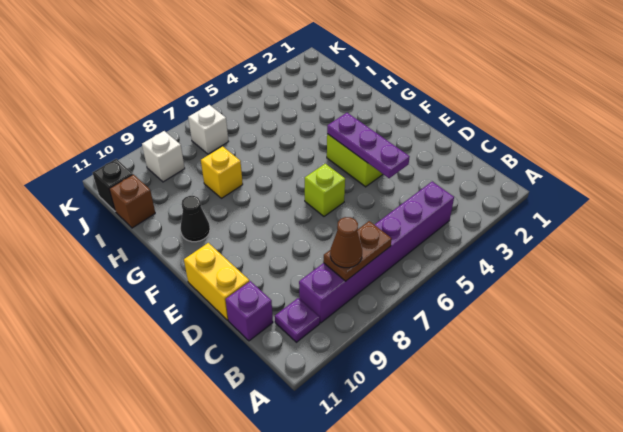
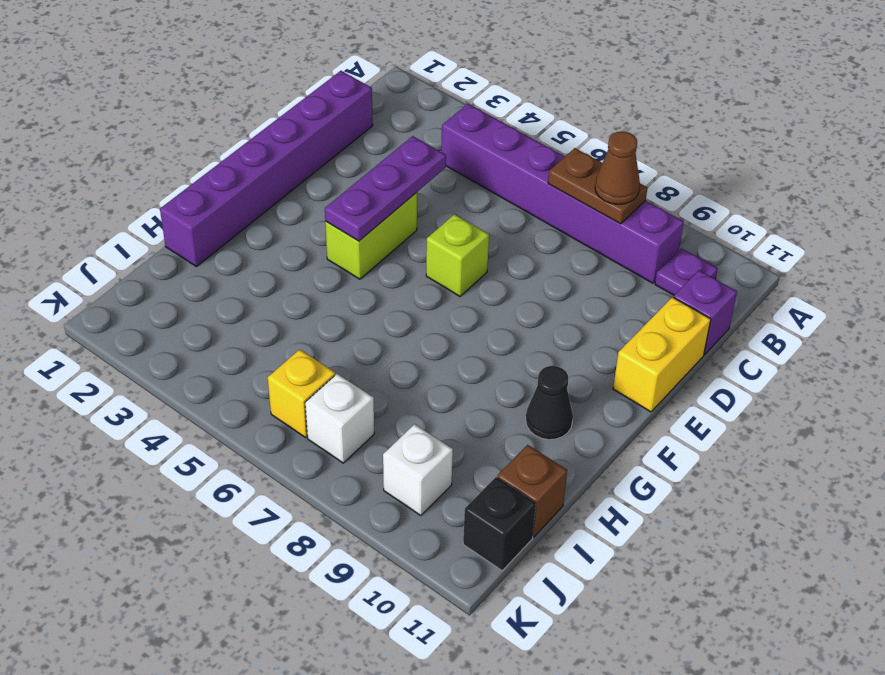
none -> purple 1x6 brick [160,71,373,267]
yellow 1x1 brick [201,146,243,198] -> yellow 1x1 brick moved to [268,349,335,438]

